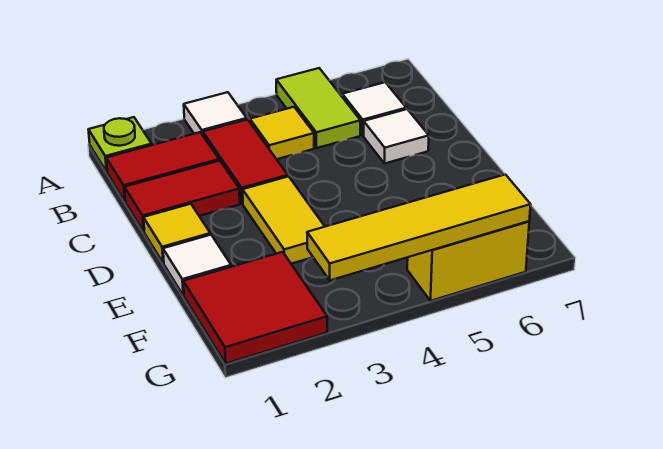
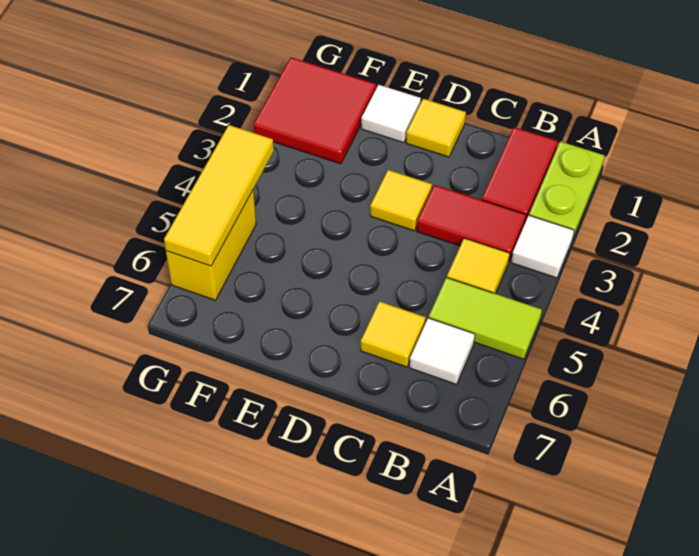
lime 1x1 plate [88,117,152,172] -> lime 1x2 plate [529,141,605,237]
red 1x2 tile [125,161,240,231] -> none
white 1x1 tile [364,109,429,164] -> yellow 1x1 tile [361,301,426,367]
yellow 1x2 tile [243,176,325,264] -> yellow 1x1 tile [370,170,432,231]
yellow 1x4 tile [307,174,531,280] -> yellow 1x3 tile [164,125,274,266]

